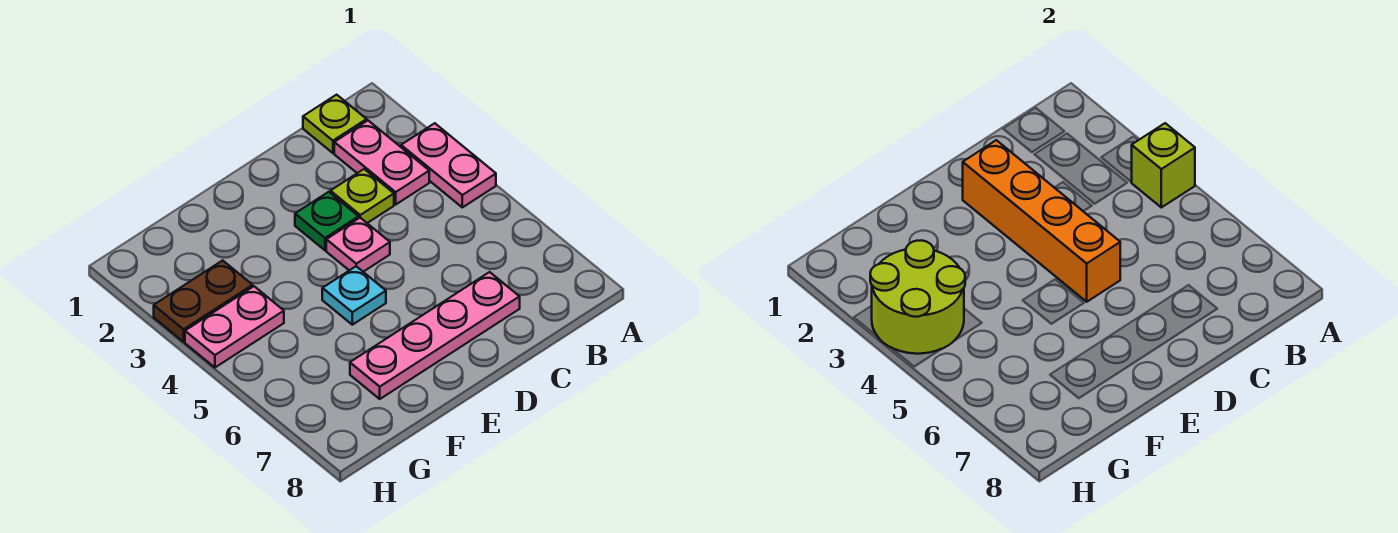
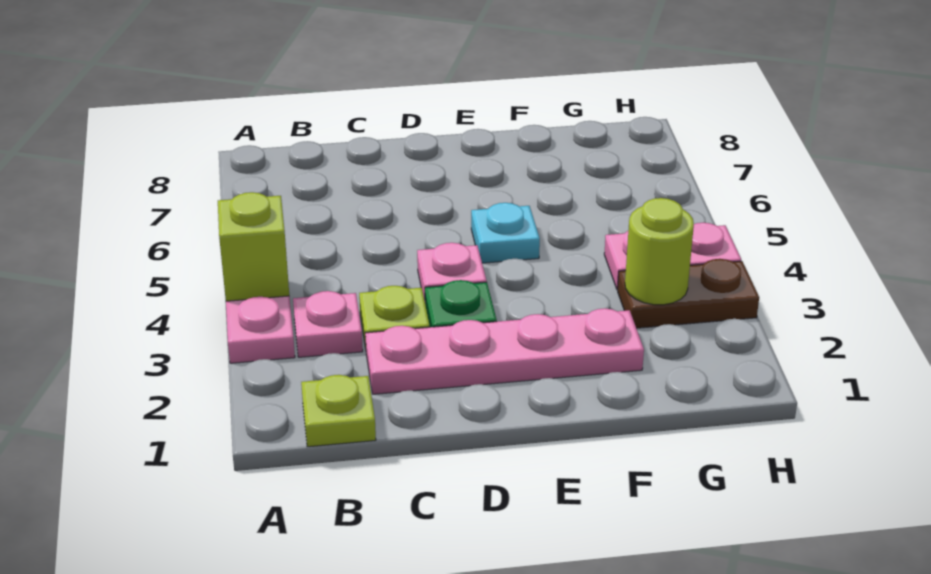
pink 1x2 plate [334,121,429,204] -> pink 1x1 plate [293,291,363,357]
pink 1x4 plate [350,272,520,399] -> pink 1x4 plate moved to [365,308,644,394]
orange 1x4 brick [963,140,1120,302] -> none
lime 2x2 round brick [870,240,965,354] -> lime 1x1 round brick [625,198,694,305]

